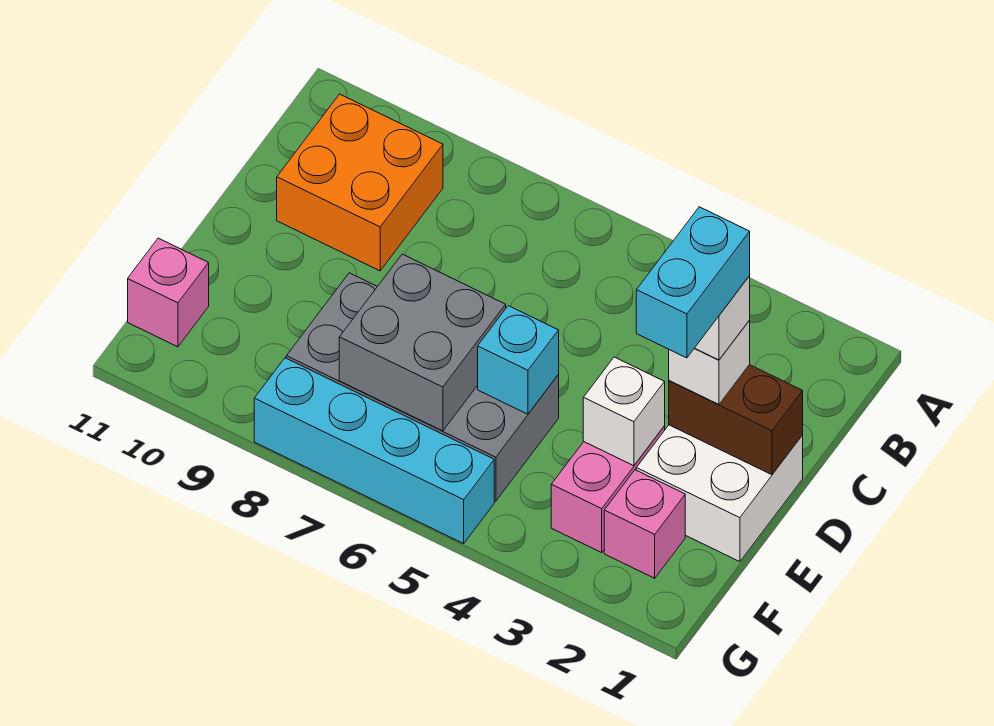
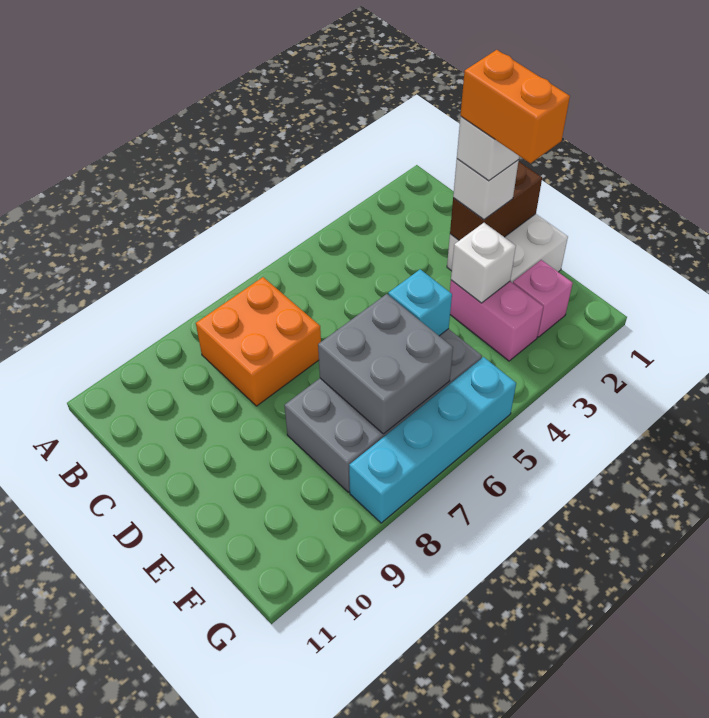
orange 2x2 brick [277,94,443,271] -> orange 2x2 brick moved to [196,277,321,406]
cyan 1x2 brick [636,207,750,358] -> orange 1x2 brick [460,50,570,163]
pink 1x1 brick [128,238,209,347] -> none

